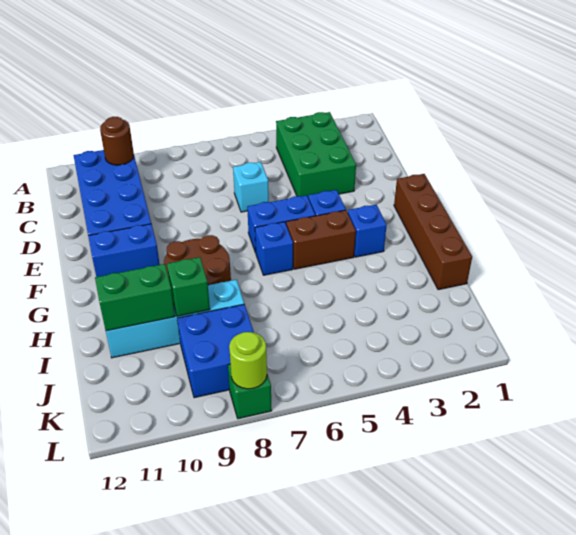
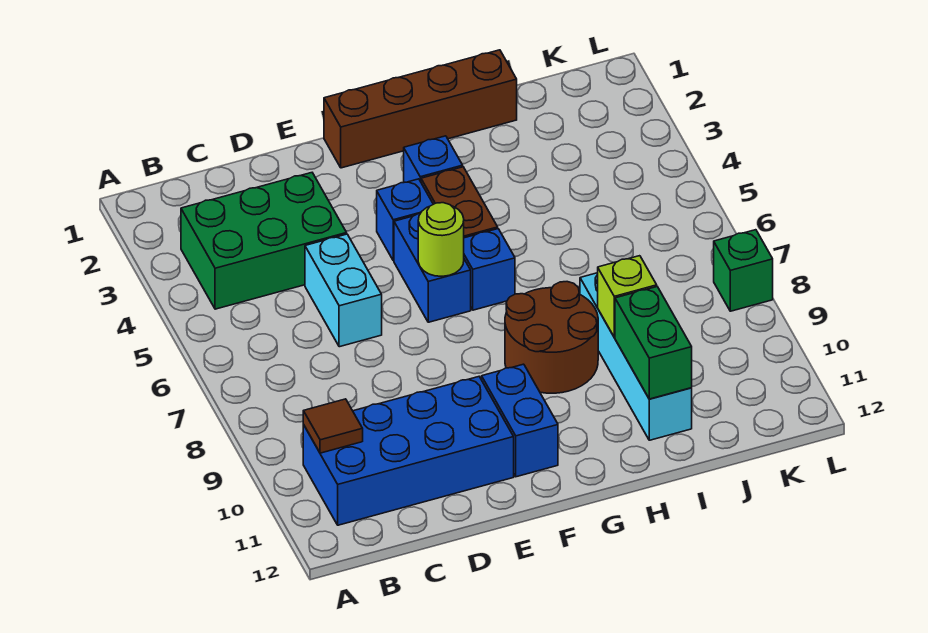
brown 1x1 round brick [100,117,134,165] -> brown 1x1 tile [303,399,363,453]
cyan 1x1 brick [233,162,269,212] -> cyan 1x2 brick [305,234,382,347]
green 1x1 brick [167,257,210,316] -> lime 1x1 brick [598,256,657,337]
blue 2x2 brick [177,304,254,398] -> none
lime 1x1 round brick [229,332,267,389] -> lime 1x1 round brick moved to [418,203,464,276]

